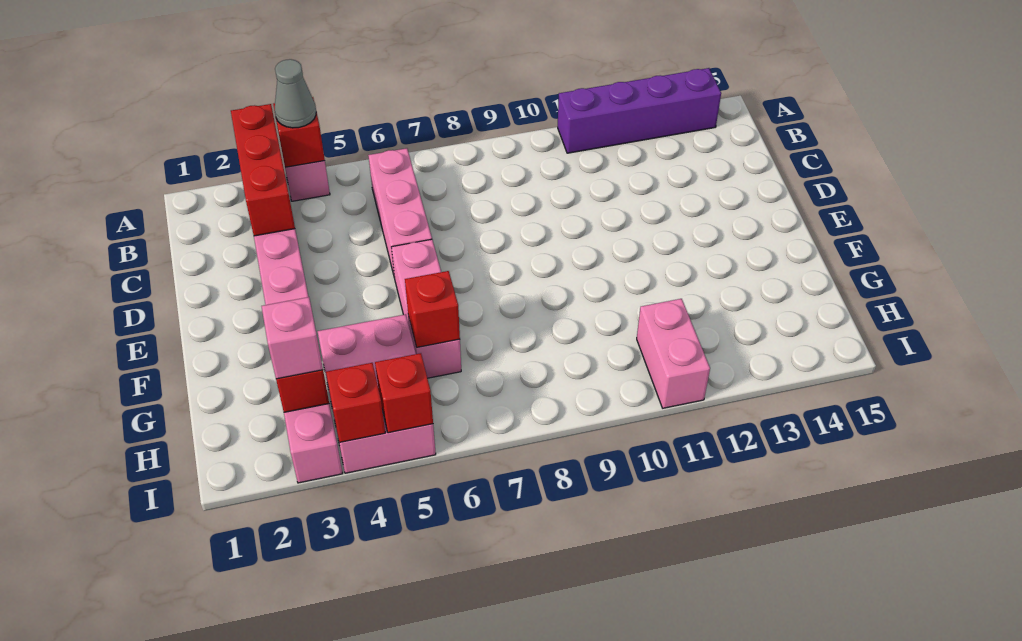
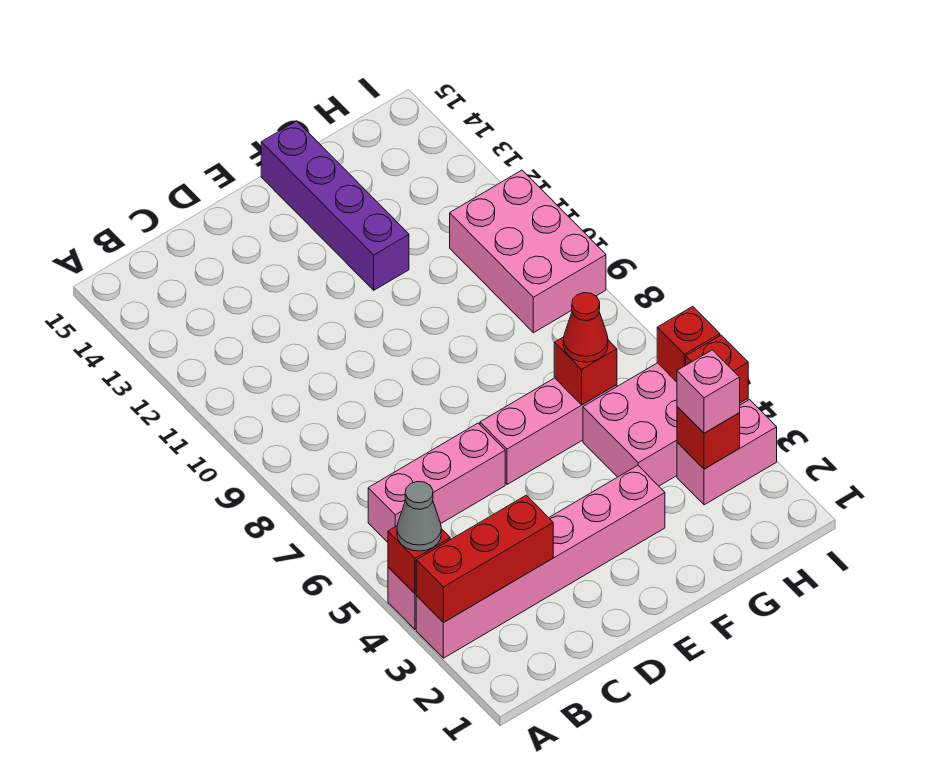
purple 1x4 brick [558,68,721,153] -> purple 1x4 brick moved to [261,121,409,290]
none -> red 1x1 cone [563,293,608,362]
pink 1x2 brick [637,299,710,408] -> pink 2x3 brick [450,170,606,333]

